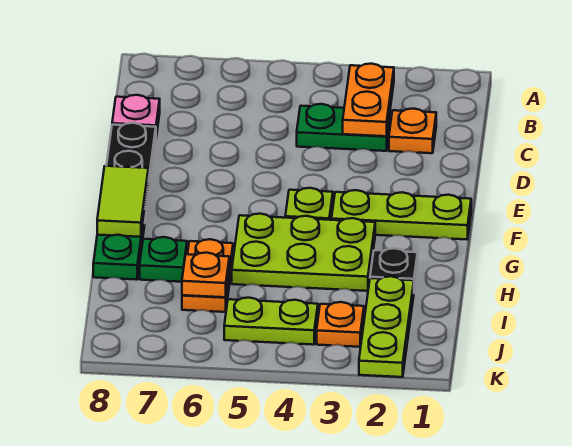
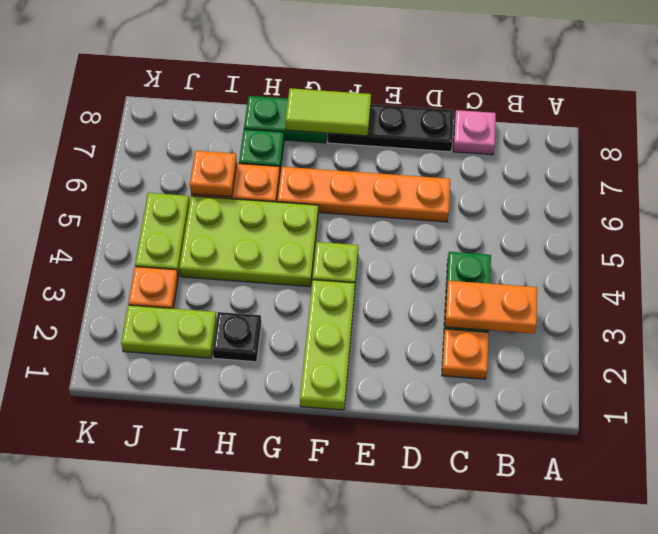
none -> orange 1x4 plate [277,167,450,222]
lime 2x3 plate [232,214,375,291] -> lime 2x3 plate turned to [179,196,318,287]
lime 1x3 plate [359,276,414,377] -> lime 1x2 plate [121,305,217,358]

